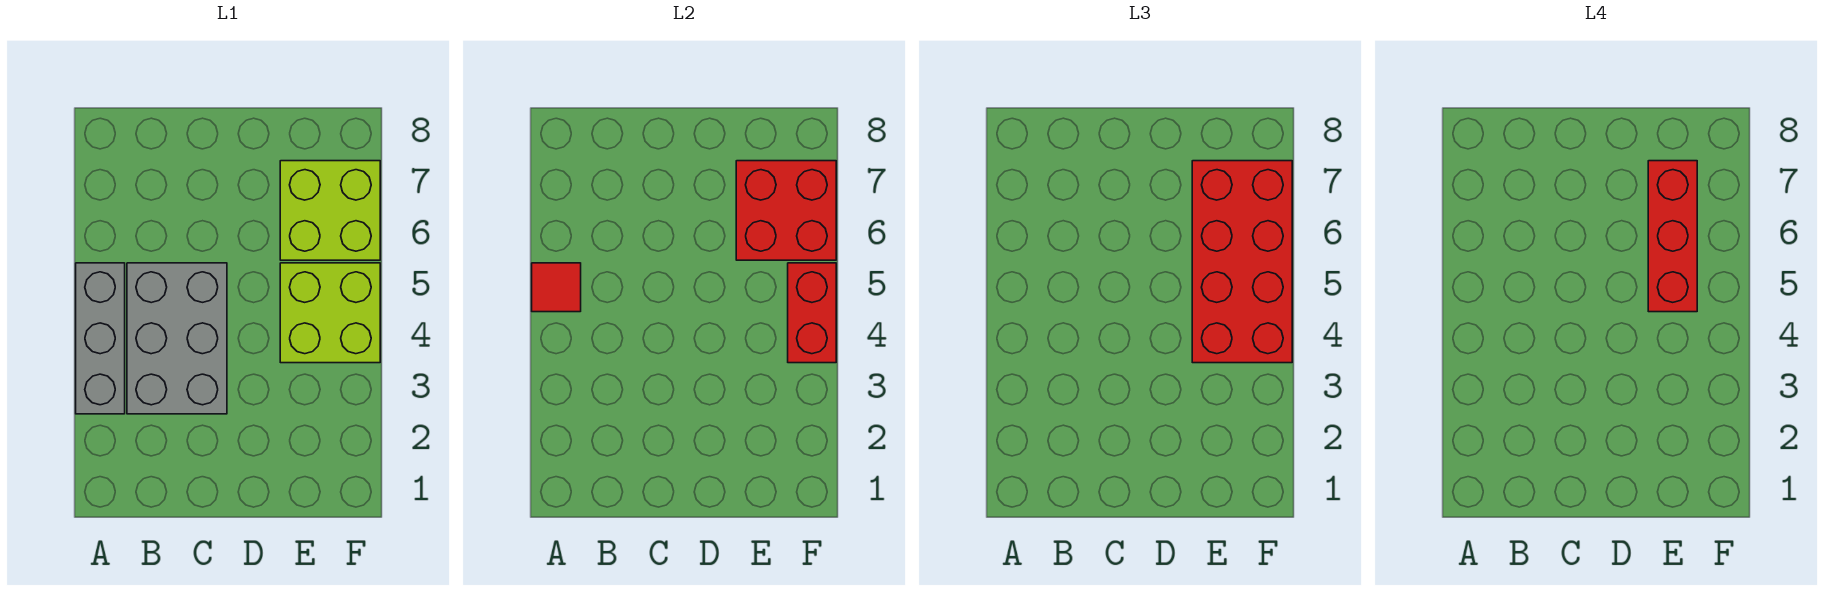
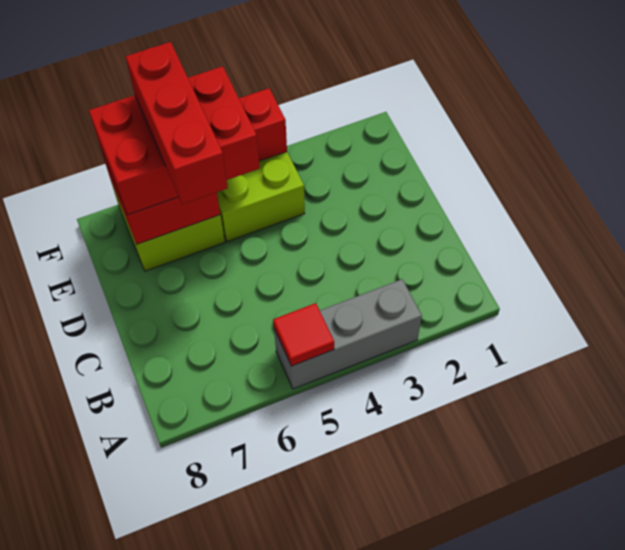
grey 2x3 brick [127,263,227,414] -> none
red 2x4 brick [1192,161,1292,363] -> red 2x3 brick [89,66,260,215]
red 1x3 brick [1648,161,1697,312] -> red 1x3 brick turned to [125,42,228,204]

